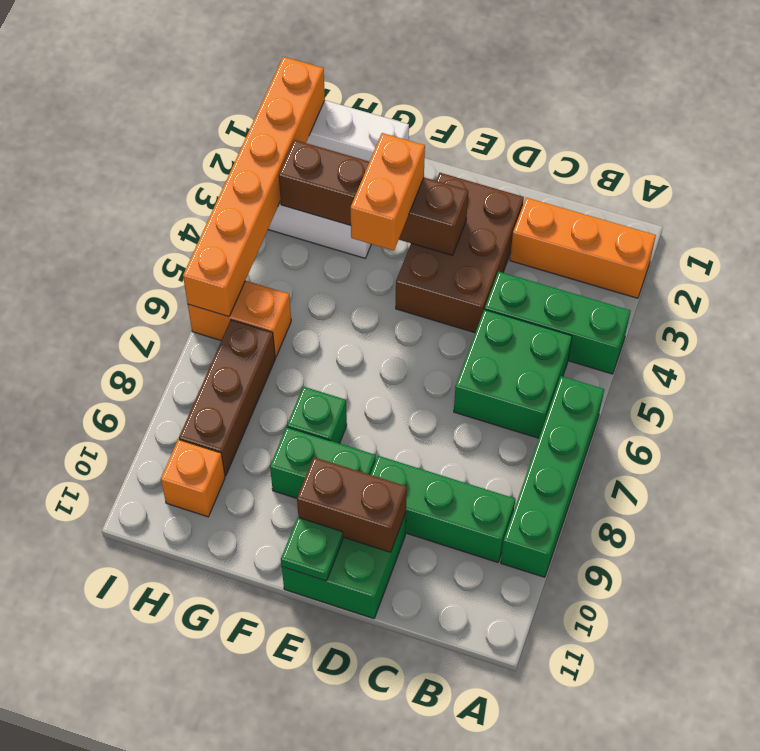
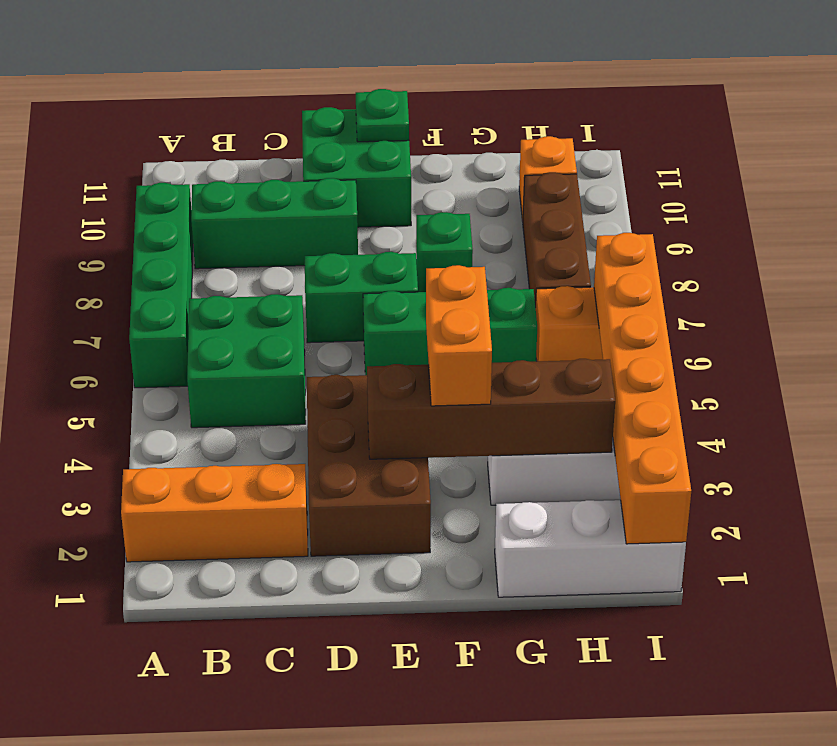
green 1x3 brick [485,272,630,374] -> green 1x3 brick moved to [363,288,537,375]
brown 1x2 brick [297,457,407,552] -> none
green 1x2 brick [270,427,376,498] -> green 1x2 brick moved to [305,252,418,343]

